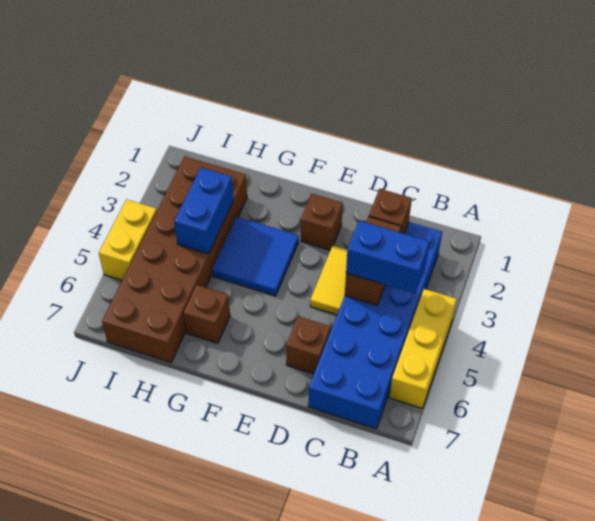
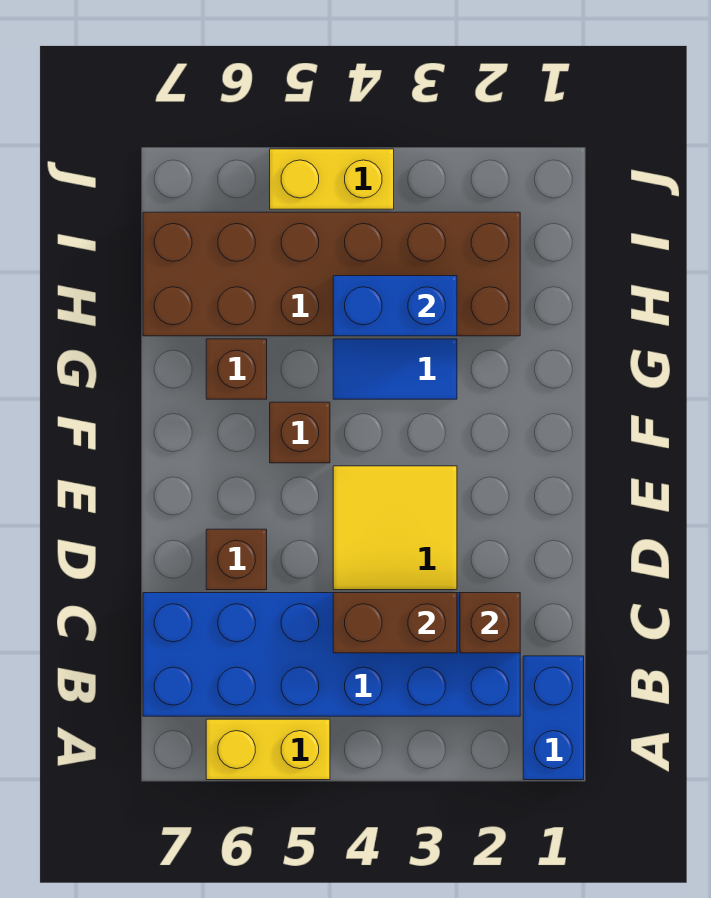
yellow 1x3 brick [389,289,457,408] -> yellow 1x2 brick [206,719,330,780]
blue 1x2 brick [346,221,429,294] -> blue 1x2 brick moved to [523,656,584,780]
yellow 1x2 tile [310,246,347,315] -> yellow 2x2 tile [333,466,457,590]
brown 1x1 brick [301,194,343,250] -> brown 1x1 brick moved to [270,402,330,463]
blue 2x2 tile [212,217,299,296] -> blue 1x2 tile [333,339,457,399]

